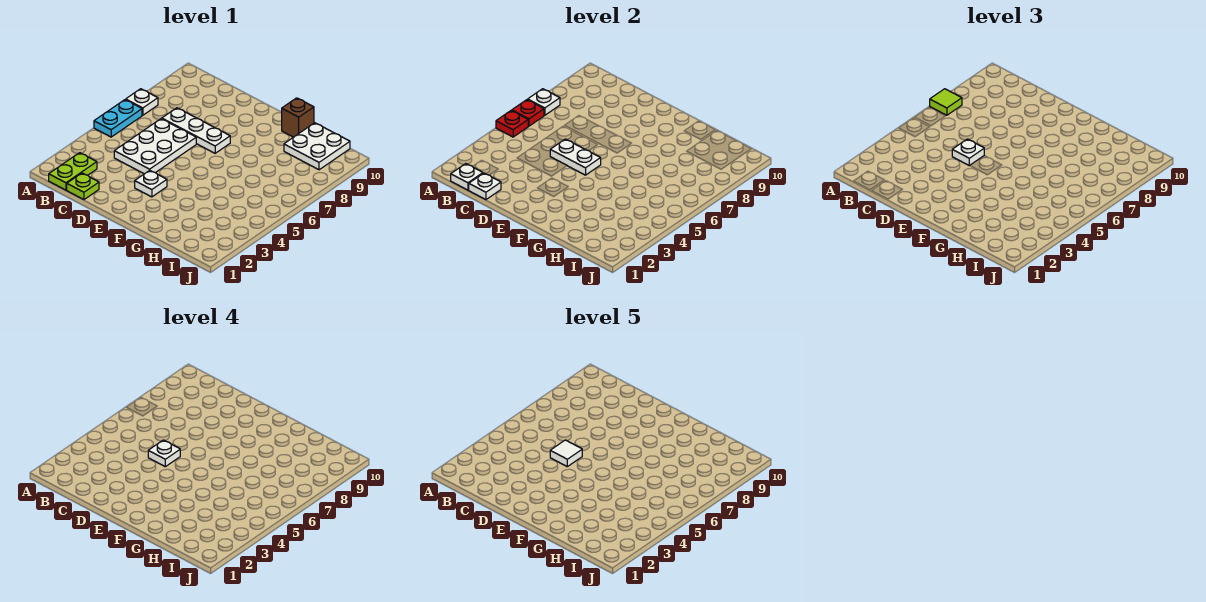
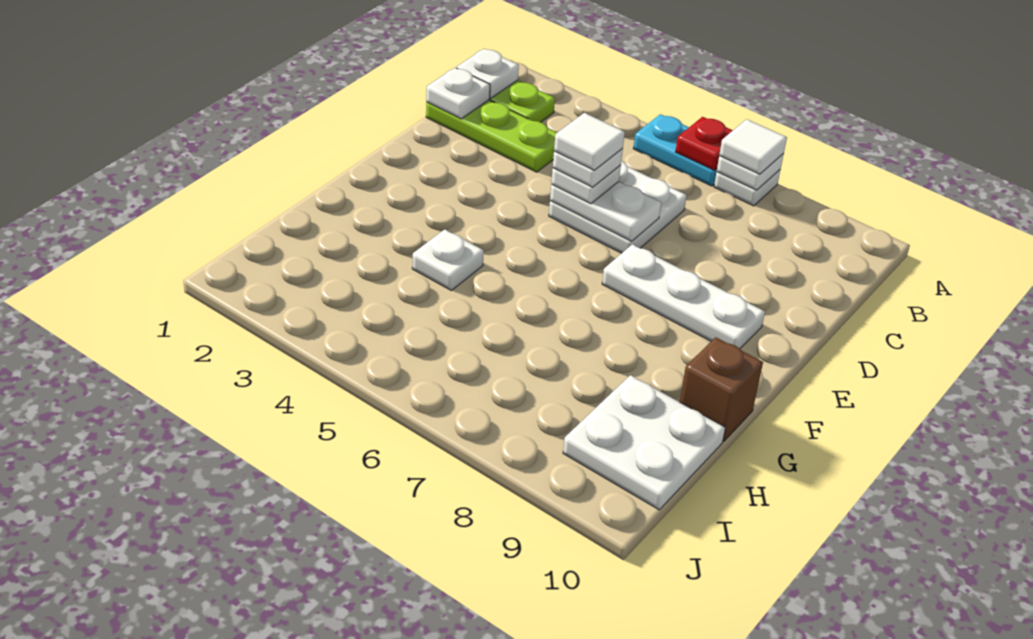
red 1x1 plate [496,110,528,137] -> none
lime 1x1 tile [930,89,962,115] -> white 1x1 tile [719,119,787,174]
lime 1x1 plate [67,173,99,200] -> lime 1x3 plate [426,100,557,172]
white 2x3 plate [114,119,196,174] -> white 2x2 plate [549,161,687,253]
white 1x3 plate [162,108,230,153] -> white 1x3 plate turned to [602,244,765,349]
white 1x2 plate [550,139,601,175] -> white 1x2 plate turned to [550,182,661,241]
white 1x1 plate [135,170,167,197] -> white 1x1 plate moved to [412,229,484,290]

